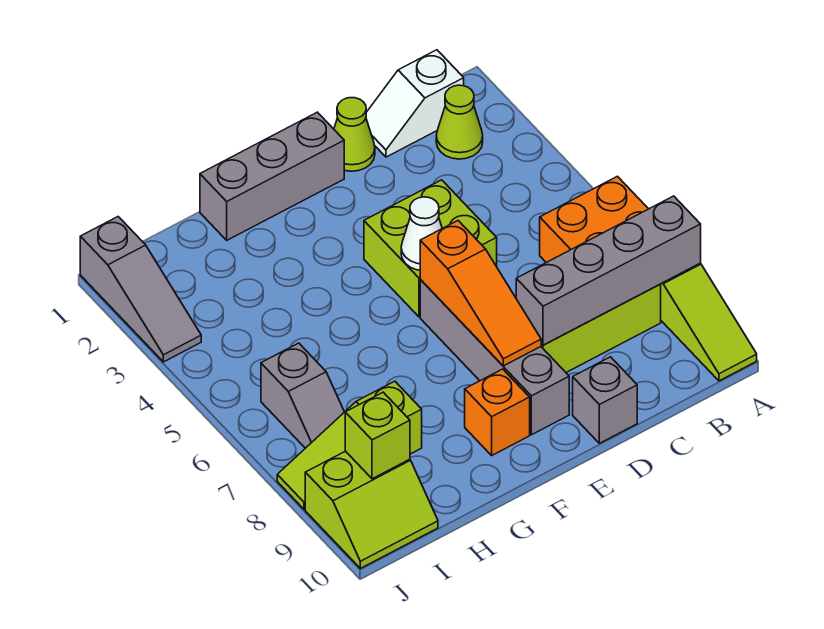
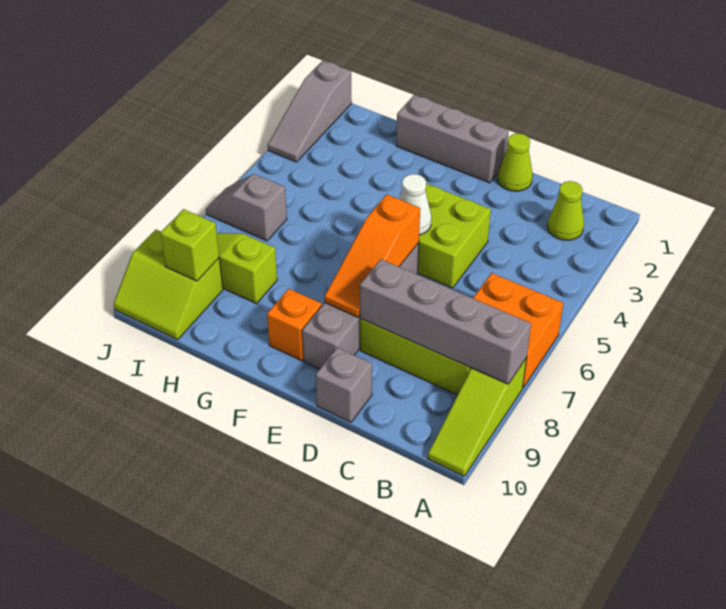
white 1x2 slope [366,50,464,157] -> none
grey 1x2 slope [261,343,344,448] -> grey 1x2 slope turned to [206,174,287,241]

